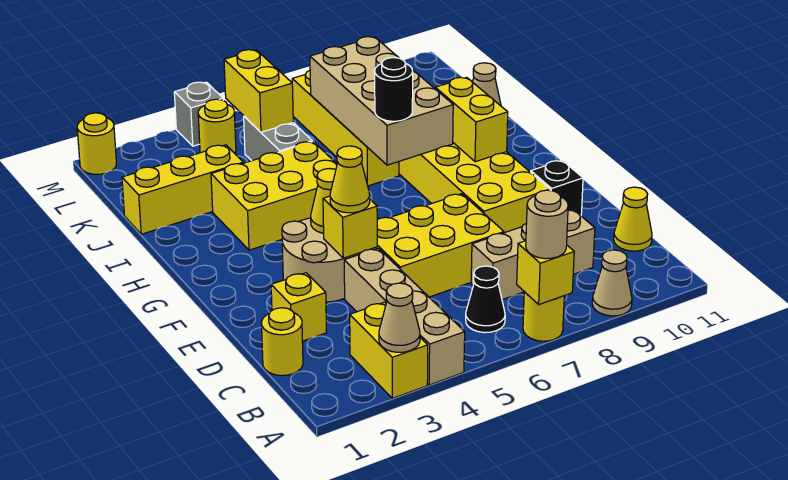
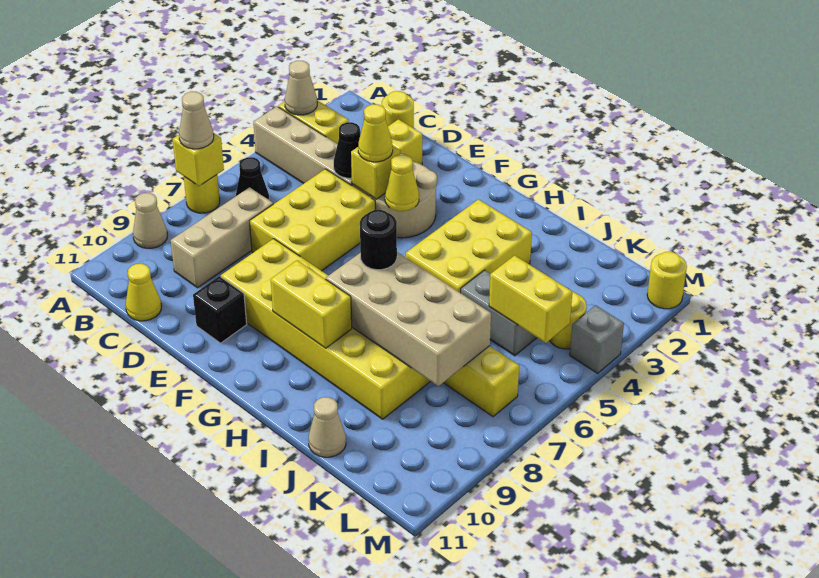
tan 1x1 round brick [526,190,568,259] -> tan 1x1 cone [179,92,214,149]
none -> black 1x1 cone [334,122,360,178]
yellow 1x3 brick [122,145,243,234] -> none

